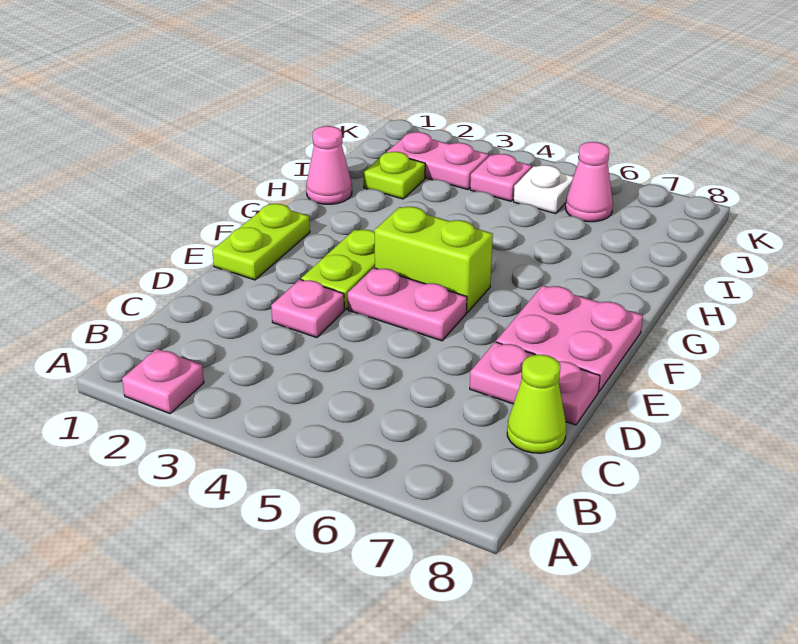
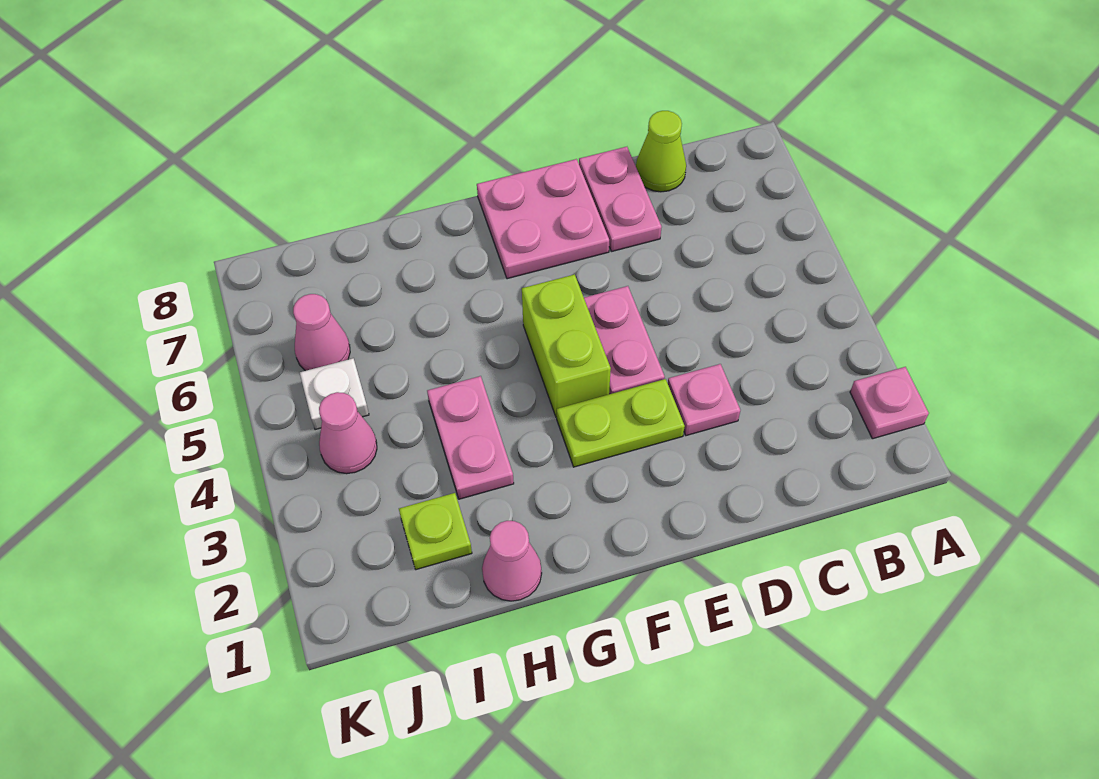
lime 1x2 plate [212,204,310,280] -> none
pink 1x2 plate [387,132,489,190] -> pink 1x2 plate moved to [427,376,514,499]
pink 1x1 plate [470,154,532,201] -> pink 1x1 cone [319,392,377,474]

